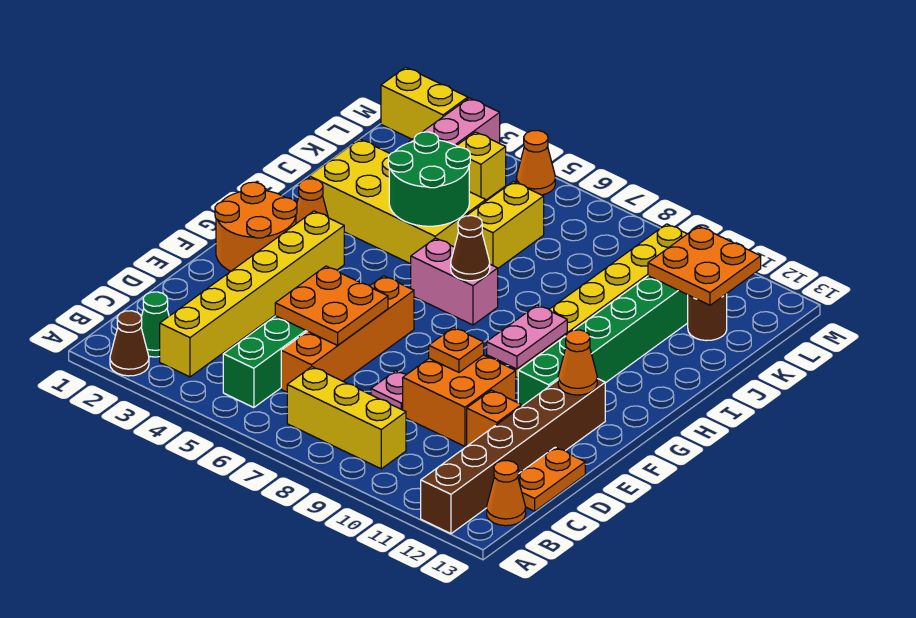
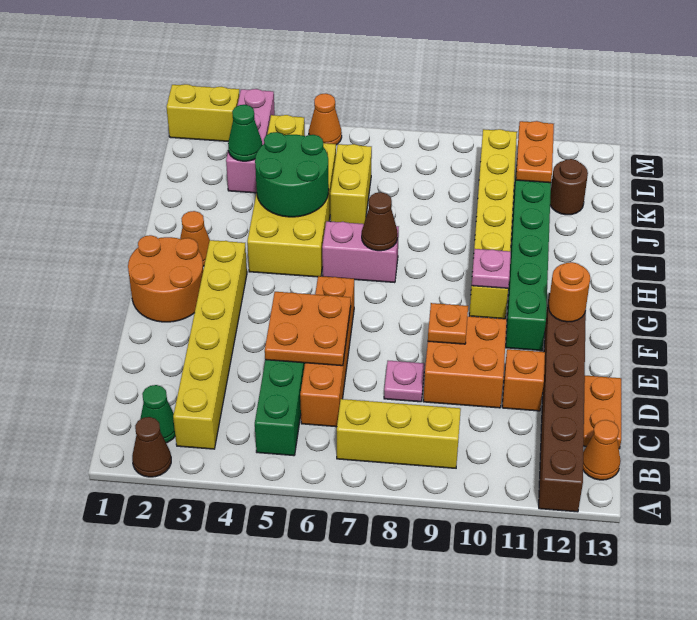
pink 1x2 plate [487,305,567,369] -> pink 1x1 plate [472,249,511,288]
orange 1x1 cone [558,330,597,395] -> orange 1x1 round brick [548,262,590,322]
yellow 2x4 brick [309,139,486,264] -> yellow 2x4 brick turned to [247,143,336,277]
none -> green 1x1 cone [228,105,262,161]
orange 2x2 plate [648,226,761,305] -> orange 1x2 plate [516,121,554,183]

